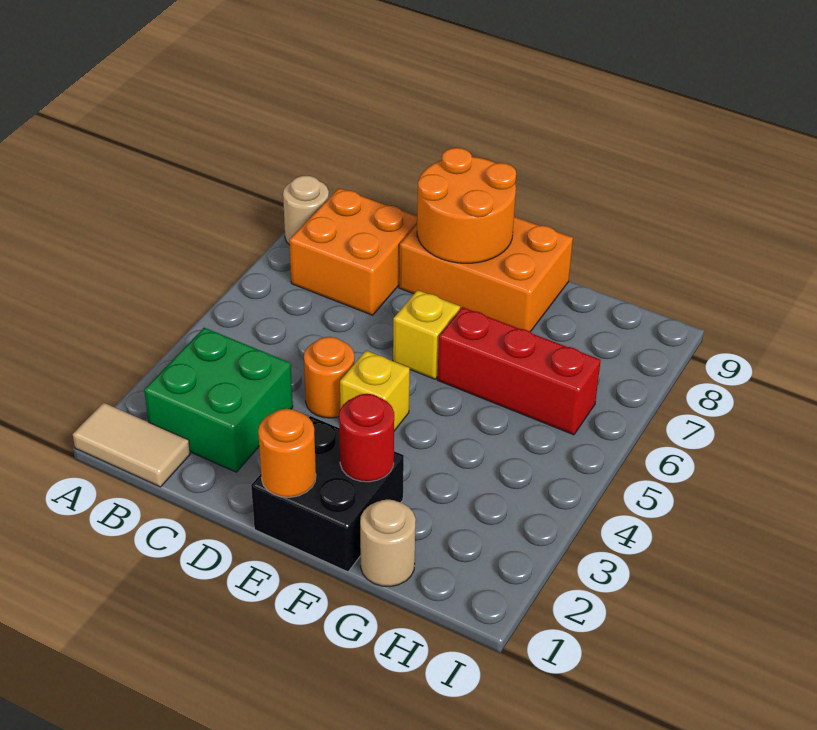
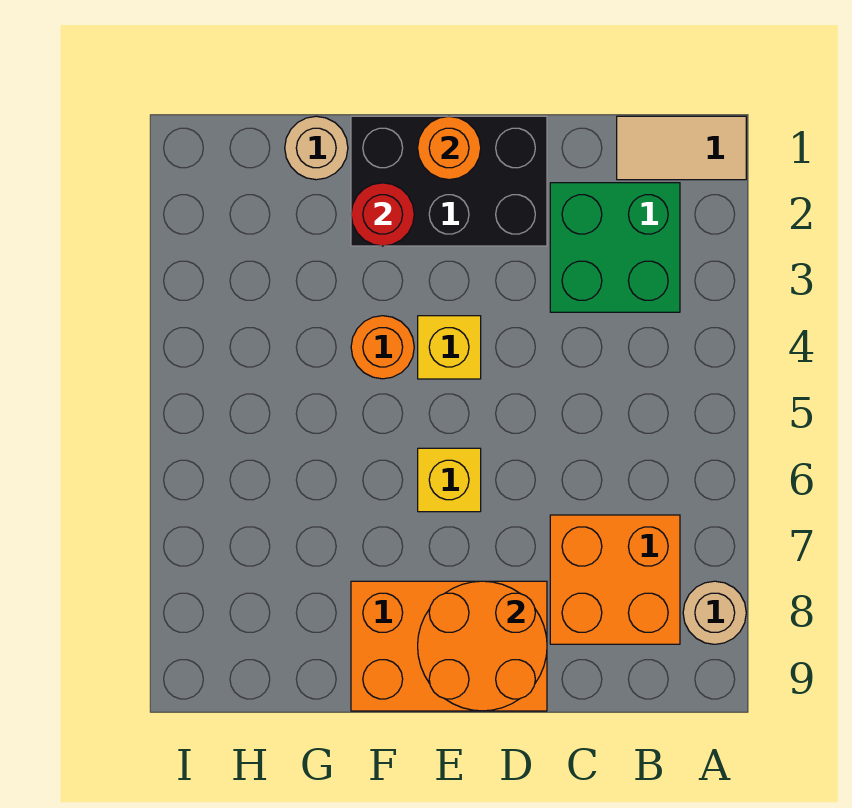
orange 1x1 round brick [304,337,354,418] -> orange 1x1 round brick moved to [351,316,414,379]
black 2x2 brick [251,416,404,572] -> black 2x3 brick [351,116,547,246]
red 1x3 brick [437,307,601,435] -> none

